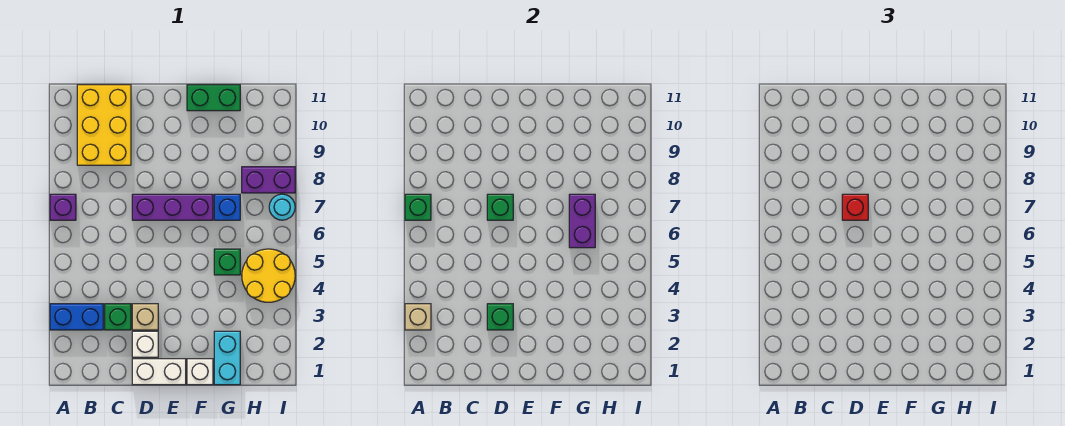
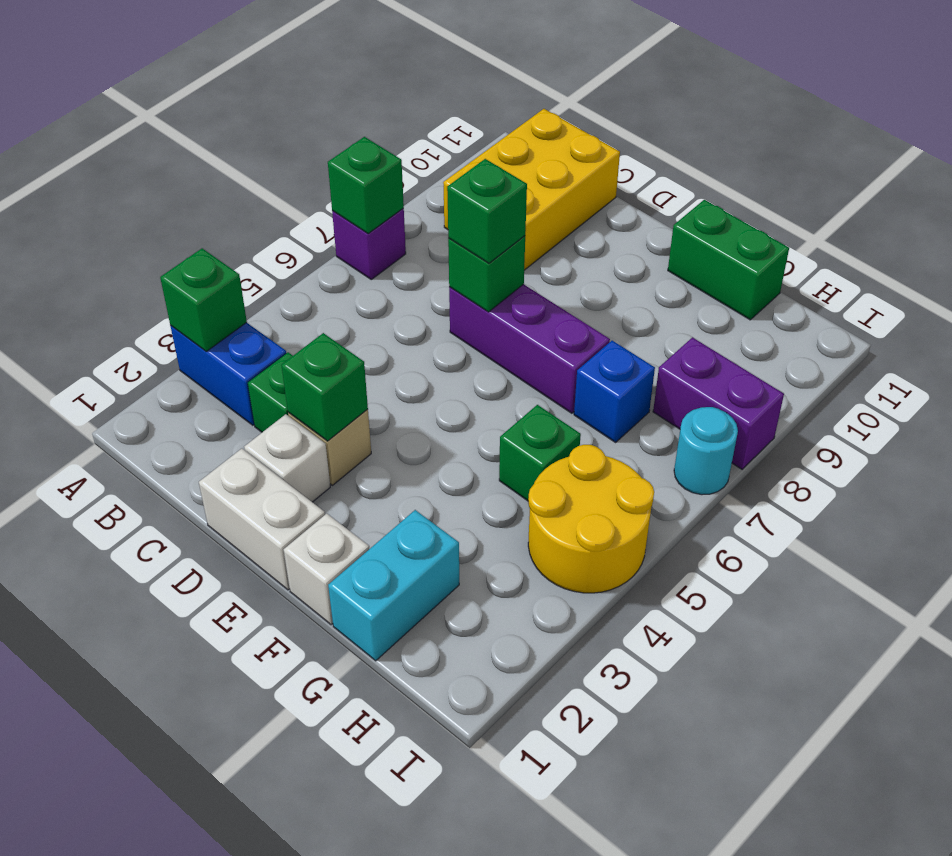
tan 1x1 brick [405,304,431,330] -> green 1x1 brick [160,248,247,351]
red 1x1 brick [842,194,868,220] -> green 1x1 brick [447,159,527,263]
purple 1x2 brick [569,194,595,248] -> none

